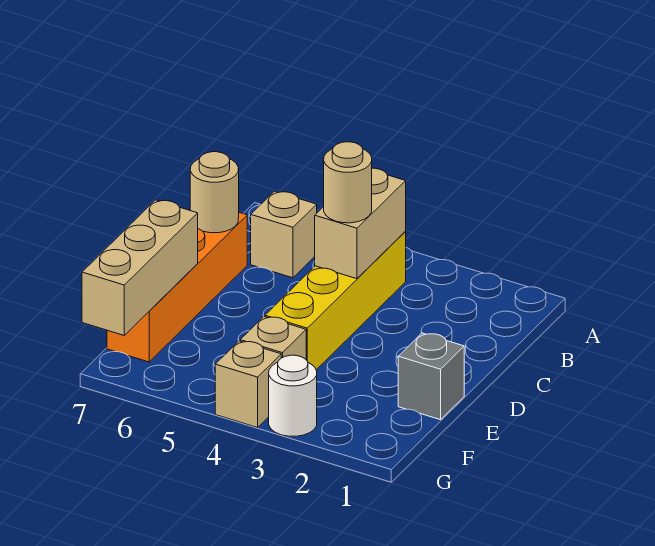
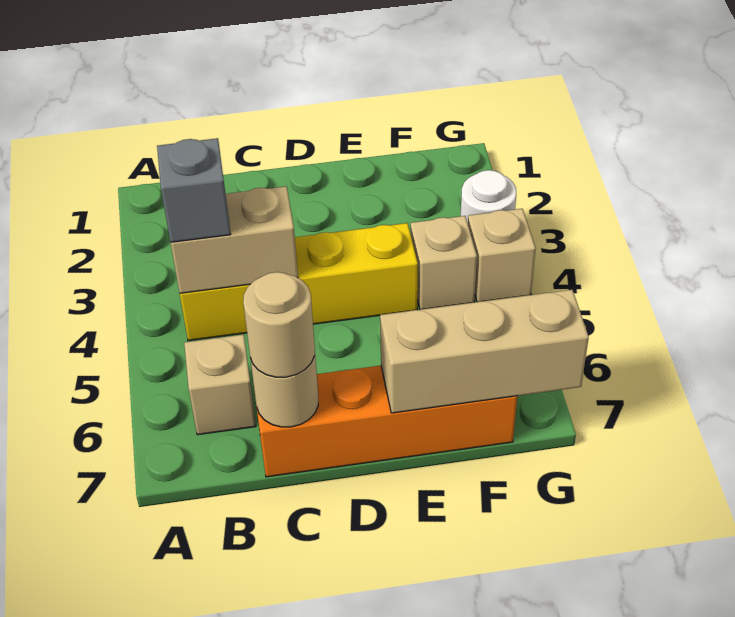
tan 1x1 round brick [324,142,372,223] -> tan 1x1 round brick moved to [243,272,315,377]
grey 1x1 brick [398,333,464,420] -> grey 1x1 brick moved to [157,138,231,242]

